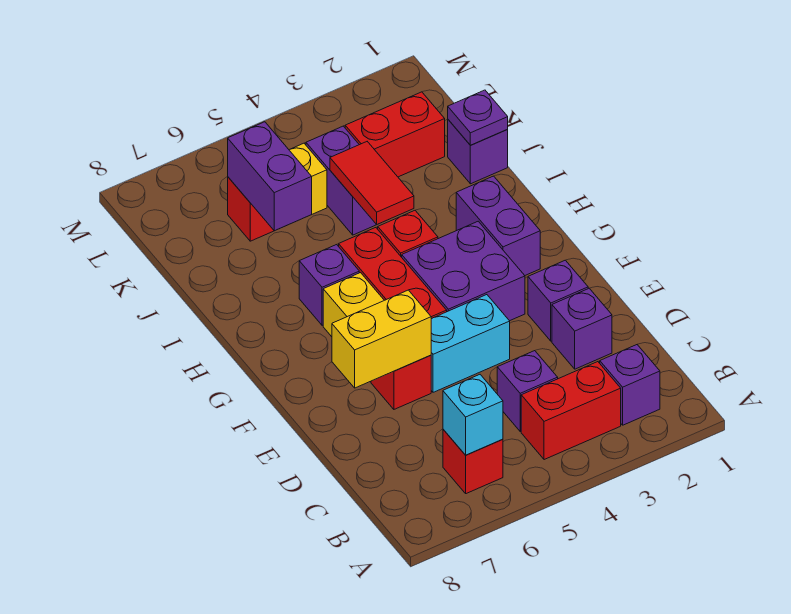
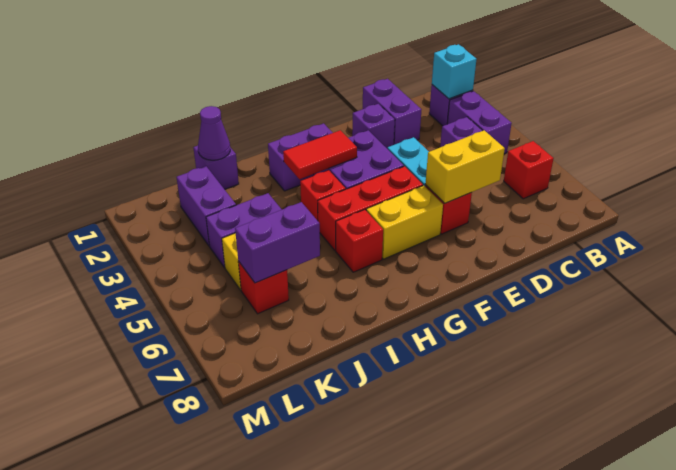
red 1x2 brick [521,362,621,460] -> purple 1x2 brick [447,91,512,154]
cyan 1x1 brick [443,375,503,455] -> cyan 1x1 brick moved to [432,44,477,99]
purple 1x1 brick [552,288,612,369] -> purple 1x2 brick [363,79,421,145]
yellow 1x2 brick [332,290,431,388] -> yellow 1x2 brick turned to [425,130,505,203]
purple 1x1 brick [299,245,359,325] -> red 1x1 brick [336,210,383,272]
red 1x2 tile [330,142,414,225] -> red 1x2 tile moved to [283,130,357,179]
purple 1x1 plate [448,90,508,145] -> purple 1x1 cone [198,106,230,160]
red 1x2 brick [345,92,445,177] -> purple 1x2 brick [176,166,236,246]

